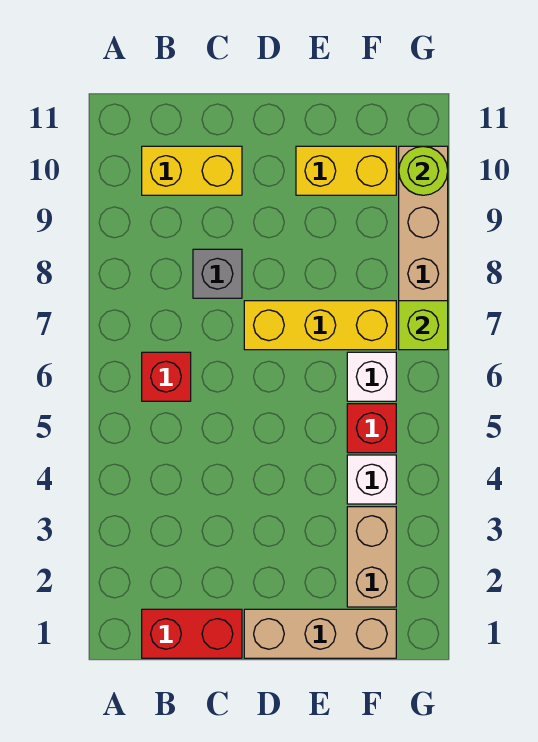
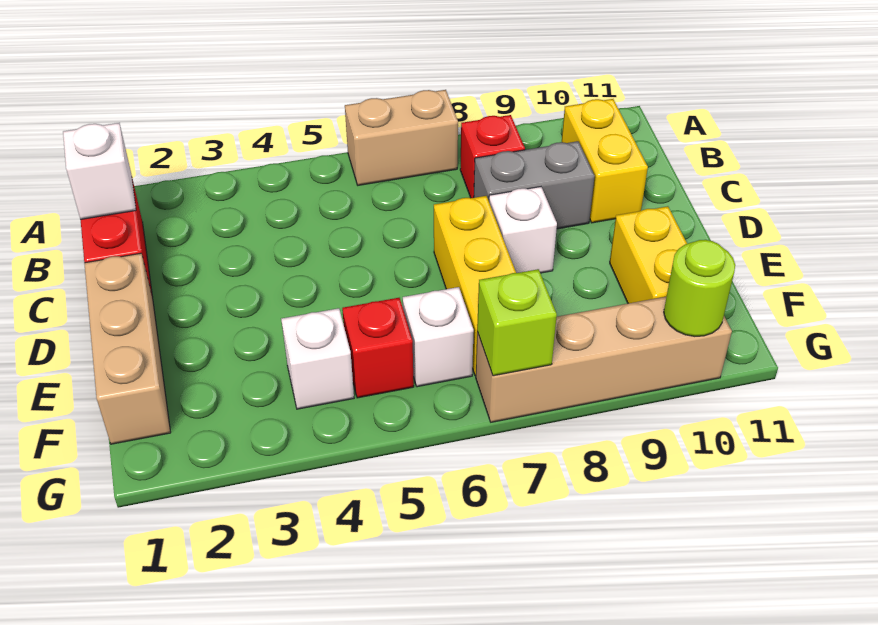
none -> white 1x1 brick [63,123,136,219]
red 1x1 brick [142,352,191,401] -> red 1x1 brick moved to [460,115,525,198]
grey 1x1 brick [193,249,242,298] -> grey 1x2 brick [474,141,595,229]
none -> white 1x1 brick [489,187,557,273]
tan 1x2 brick [347,507,396,607] -> tan 1x2 brick moved to [345,90,458,185]

